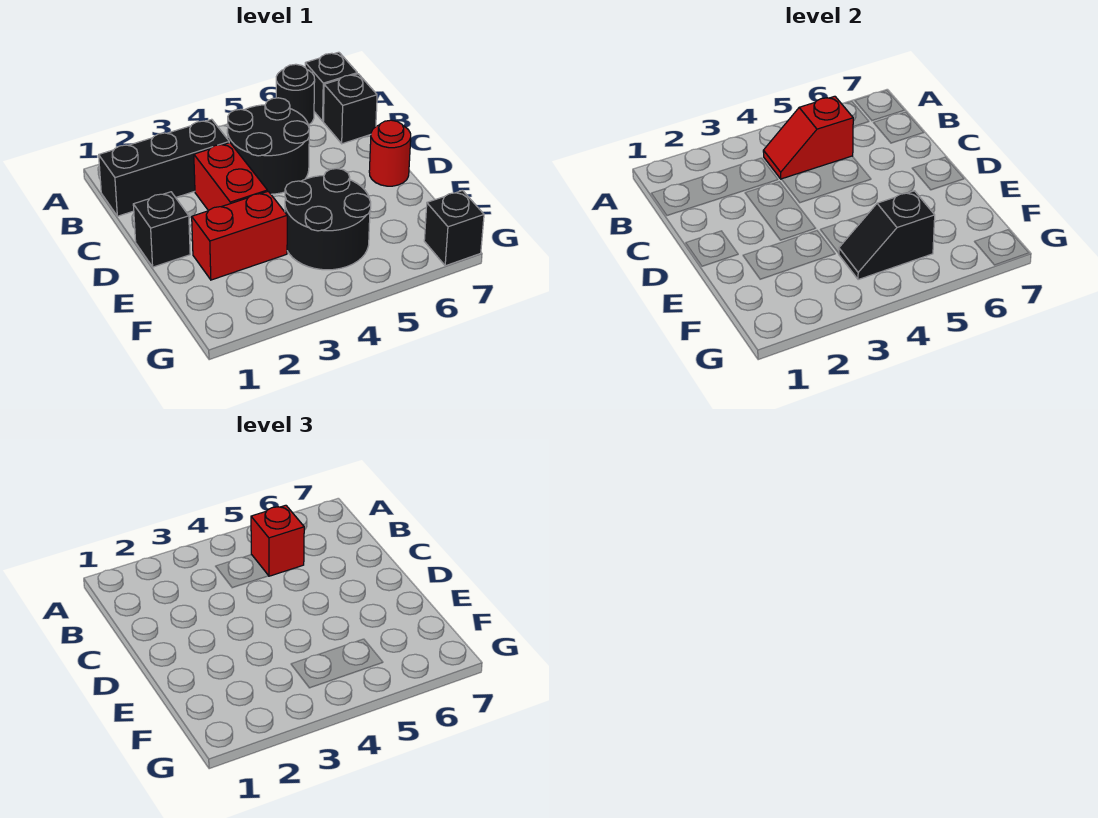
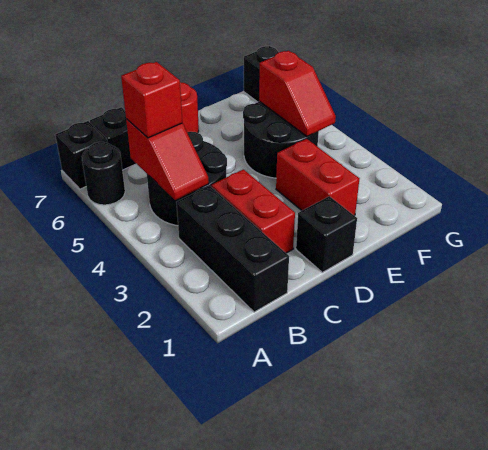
red 1x2 brick [194,143,267,211] -> red 1x2 brick turned to [211,169,295,253]
black 1x2 slope [839,191,935,280] -> red 1x2 slope [259,51,336,136]

